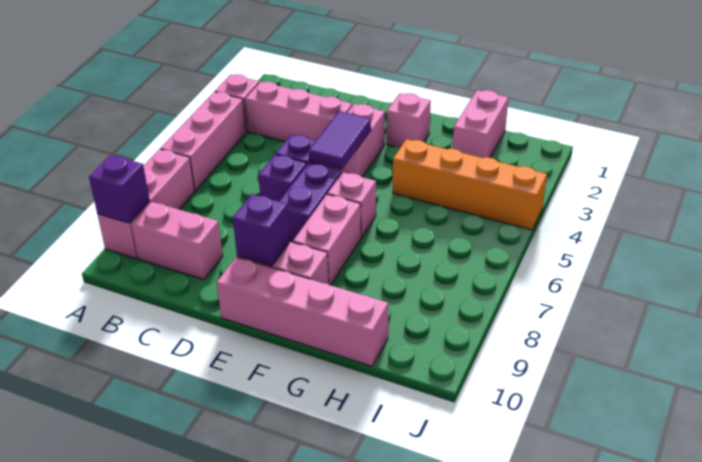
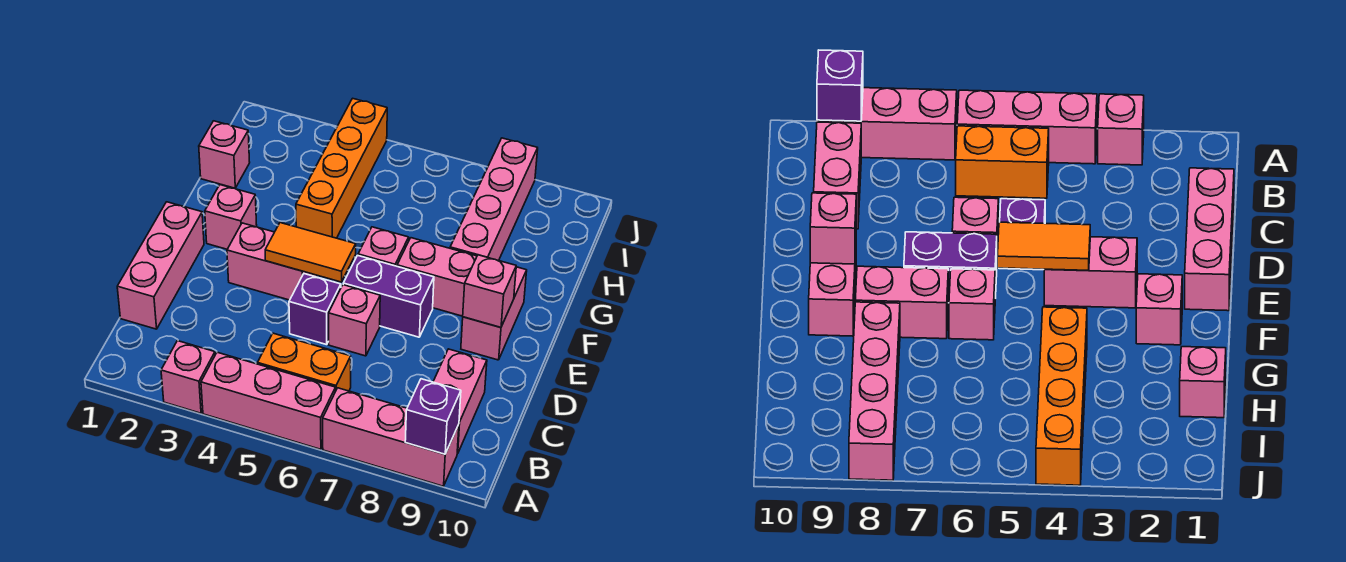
pink 1x3 brick [245,82,352,141] -> pink 1x3 brick moved to [117,202,204,329]
none -> orange 1x2 brick [258,333,351,391]
purple 1x1 brick [258,154,307,201] -> pink 1x1 brick [329,285,380,356]
purple 1x2 tile [308,111,371,170] -> orange 1x2 tile [265,223,356,282]
purple 1x1 brick [233,194,290,266] -> pink 1x1 brick [463,255,516,327]
pink 1x4 brick [217,257,388,366] -> pink 1x4 brick moved to [450,138,538,261]
pink 1x2 brick [453,90,508,158] -> pink 1x1 brick [199,121,250,188]

